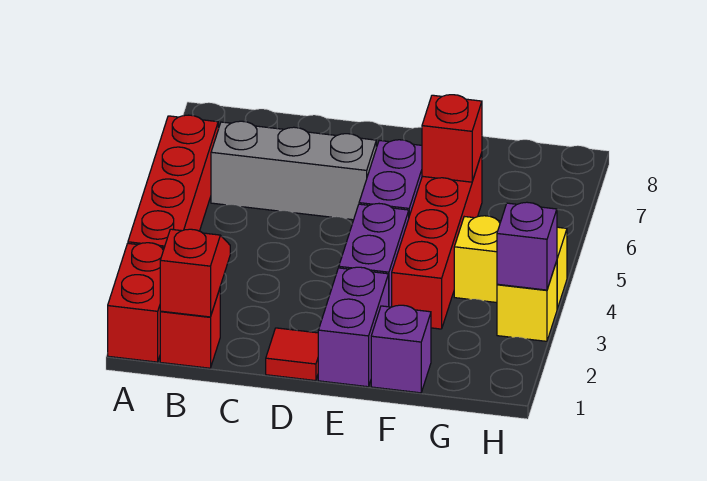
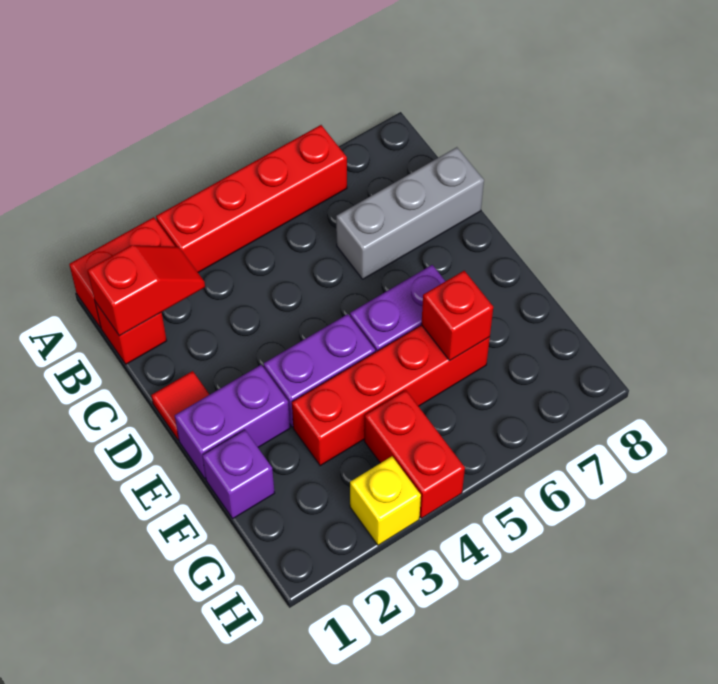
grey 1x3 brick [211,121,376,220] -> grey 1x3 brick turned to [336,147,484,279]
yellow 1x2 brick [454,216,567,309] -> red 1x2 brick [364,390,465,518]
purple 1x1 brick [497,202,557,290] -> none

